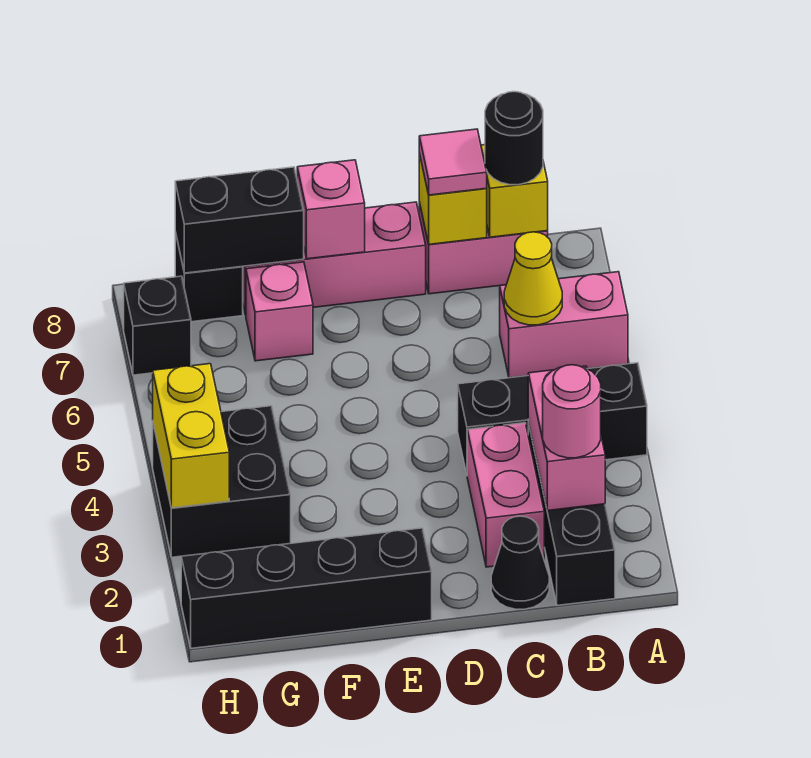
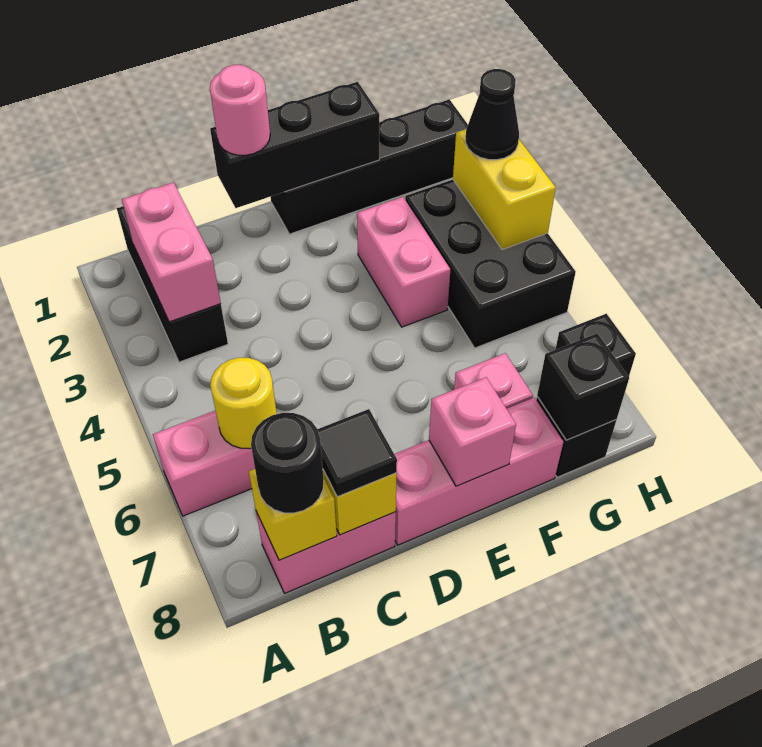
black 1x3 brick [458,363,647,474] -> black 1x3 brick moved to [210,82,379,208]
pink 1x1 round brick [543,365,601,458] -> pink 1x1 round brick moved to [210,65,270,155]
yellow 1x1 cone [504,232,562,325] -> yellow 1x1 round brick [210,358,277,449]
black 1x1 cone [491,516,549,609] -> black 1x1 cone moved to [466,69,519,160]
pink 1x2 brick [467,423,544,567] -> pink 1x2 brick moved to [357,197,450,327]
pink 1x1 tile [419,129,487,195] -> black 1x1 tile [318,409,397,497]
black 1x2 brick [175,167,304,273] -> black 1x1 brick [537,333,629,440]
black 2x2 brick [153,406,291,557] -> black 2x3 brick [405,180,576,348]

